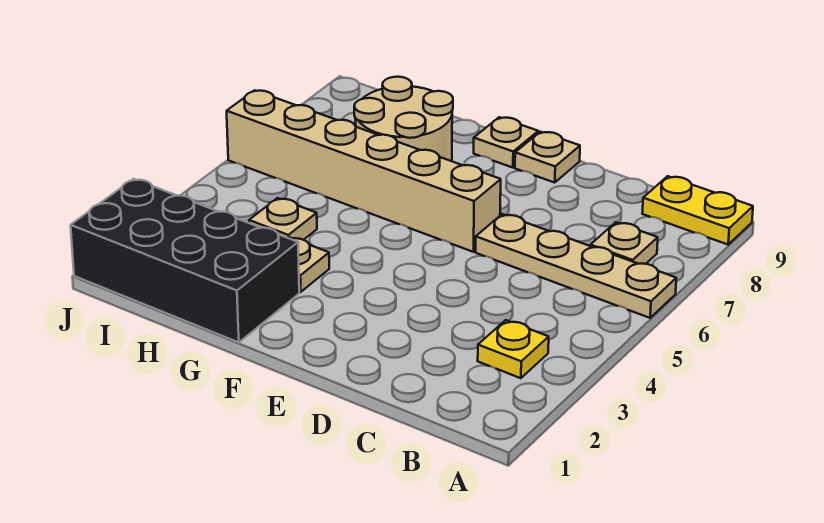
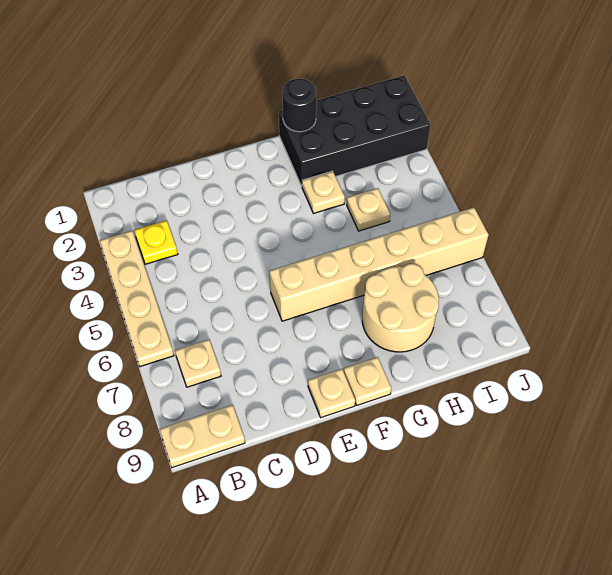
tan 1x4 plate [476,214,676,318] -> tan 1x4 plate turned to [100,231,174,367]
yellow 1x2 plate [642,176,753,244] -> tan 1x2 plate [160,405,245,468]
none -> black 1x1 round brick [282,79,316,132]

